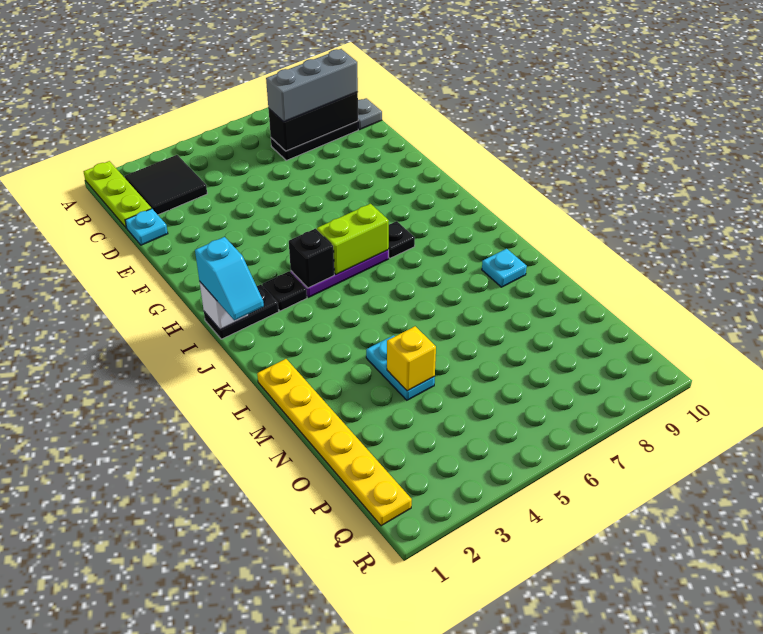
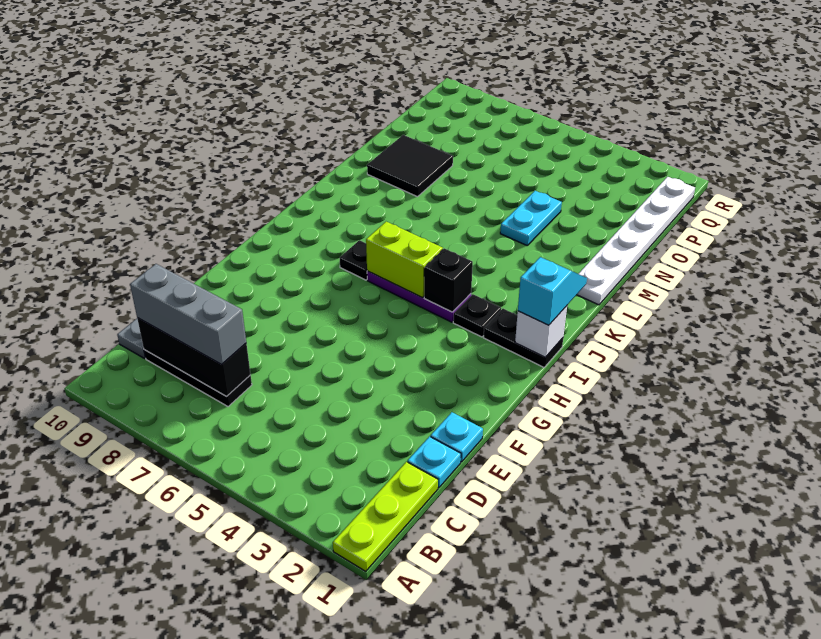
black 2x2 tile [125,155,207,215] -> black 2x2 tile moved to [367,135,453,197]
yellow 1x6 plate [257,359,412,526] -> white 1x6 plate [577,177,695,305]
cyan 1x1 plate [482,249,527,287] -> cyan 1x1 plate moved to [431,412,483,462]
yellow 1x1 brick [387,326,436,391] -> none

